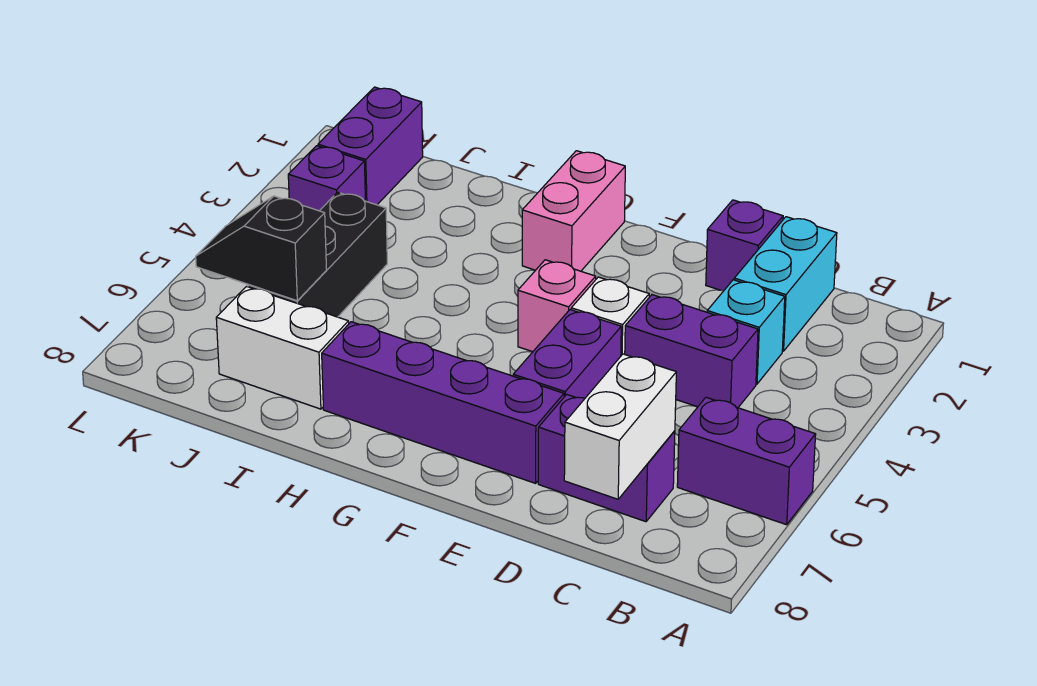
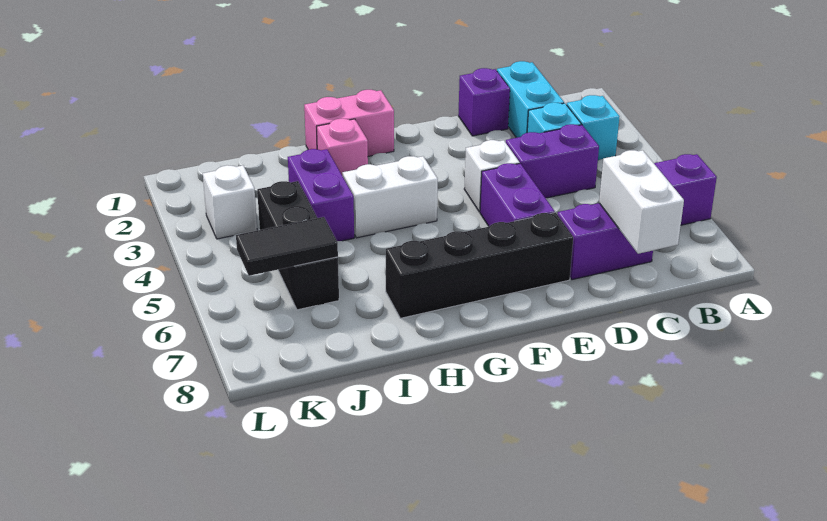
none -> cyan 1x1 brick [567,95,620,160]
purple 1x4 brick [322,322,564,483] -> black 1x4 brick [386,213,573,318]
pink 1x1 brick [518,260,596,352] -> pink 1x1 brick moved to [317,119,368,176]
pink 1x2 brick [522,151,625,271] -> pink 1x2 brick turned to [304,90,394,156]
white 1x2 brick [216,287,349,409] -> white 1x2 brick moved to [342,156,438,238]
black 1x2 slope [196,196,327,301] -> black 1x2 tile [236,217,338,276]
purple 1x2 brick [318,87,423,205] -> purple 1x2 brick moved to [288,149,354,241]
purple 1x1 brick [288,146,365,211] -> white 1x1 brick [203,165,257,239]

